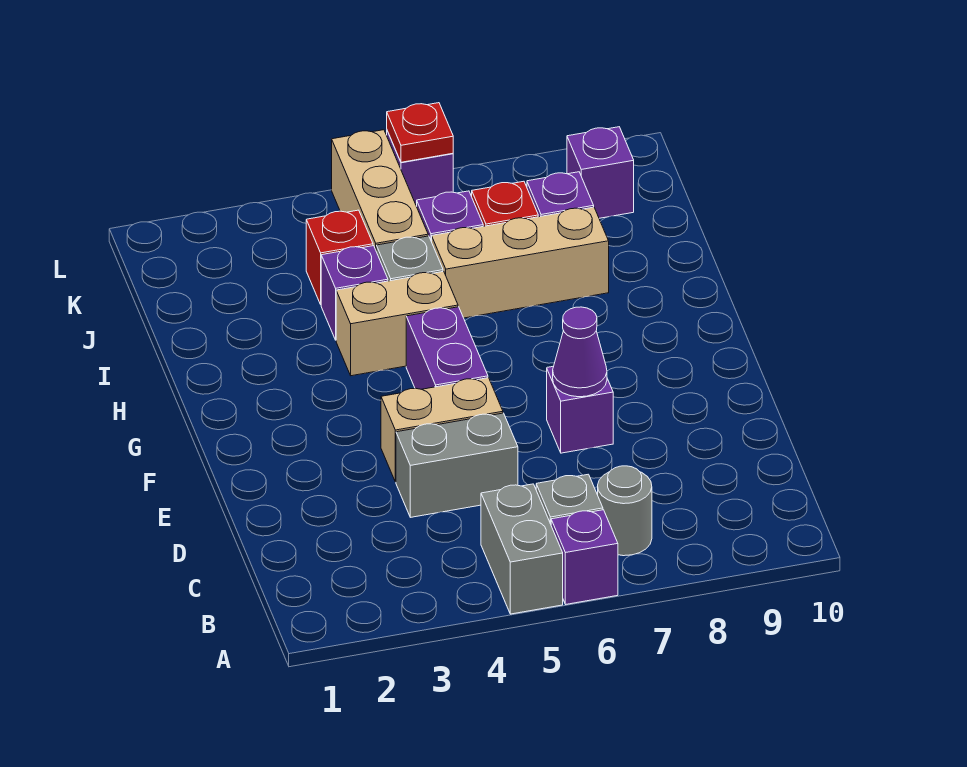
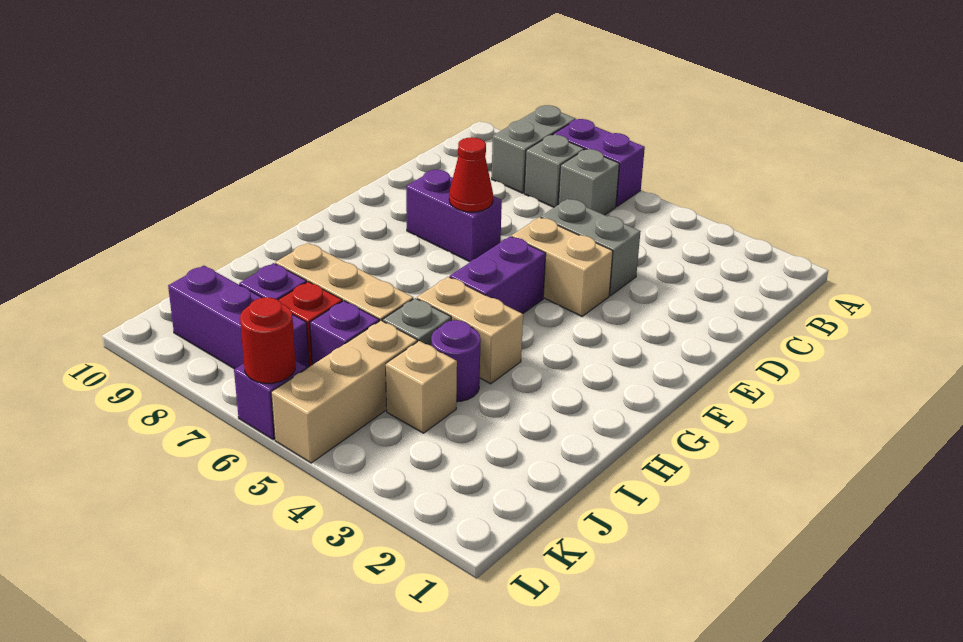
grey 1x2 brick [481,484,563,614] -> grey 1x2 brick moved to [492,105,576,193]
purple 1x1 brick [551,510,618,604] -> purple 1x2 brick [553,119,645,207]
grey 1x1 round brick [598,466,652,556] -> grey 1x1 brick [524,135,584,207]
purple 1x1 brick [547,366,613,453] -> purple 1x2 brick [406,169,502,262]
purple 1x1 cone [553,307,607,397] -> red 1x1 cone [449,137,493,212]
purple 1x1 brick [321,246,388,340] -> purple 1x1 round brick [431,320,481,402]
red 1x1 brick [306,210,373,304] -> tan 1x1 brick [386,341,457,433]
purple 1x1 brick [567,127,634,218] -> purple 1x3 brick [168,266,309,369]
red 1x1 plate [387,103,453,162] -> red 1x1 round brick [240,297,295,383]

